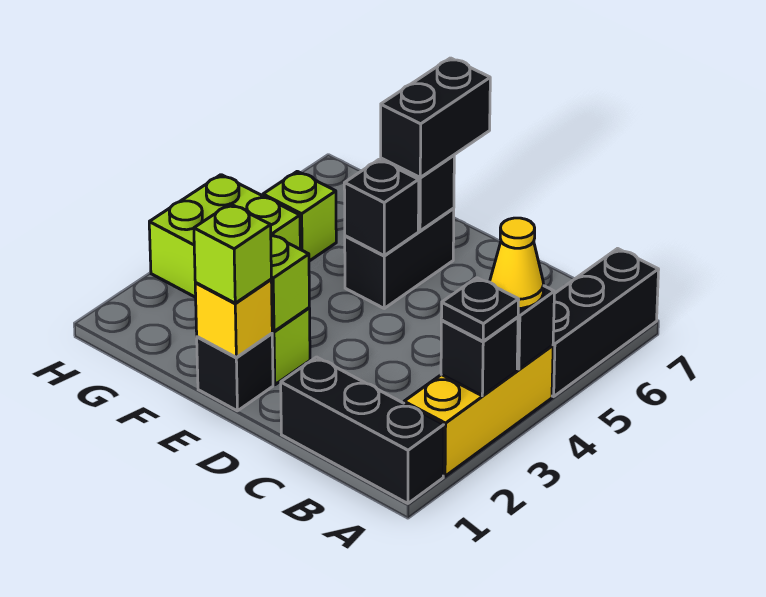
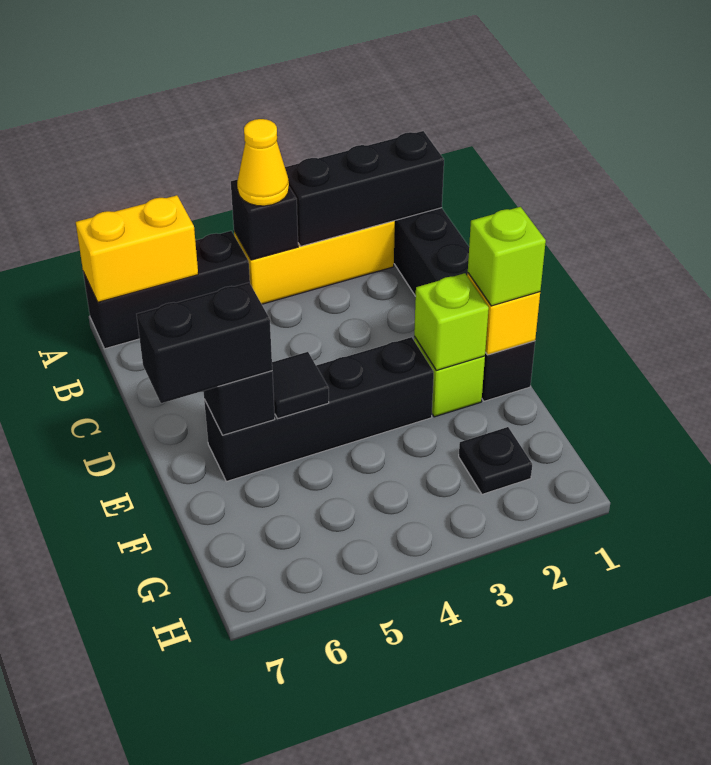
black 1x1 brick [441,317,518,396] -> black 1x3 brick [285,131,444,246]
black 1x1 plate [441,278,519,341] -> black 1x1 plate moved to [459,427,532,494]
none -> yellow 1x2 brick [76,195,198,302]
black 1x2 brick [345,208,454,308] -> black 1x4 brick [204,337,434,481]
black 1x1 brick [344,160,419,255] -> black 1x1 tile [272,352,329,419]
lime 2x2 brick [149,175,300,297] -> none
lime 1x1 brick [263,171,336,261] -> none

